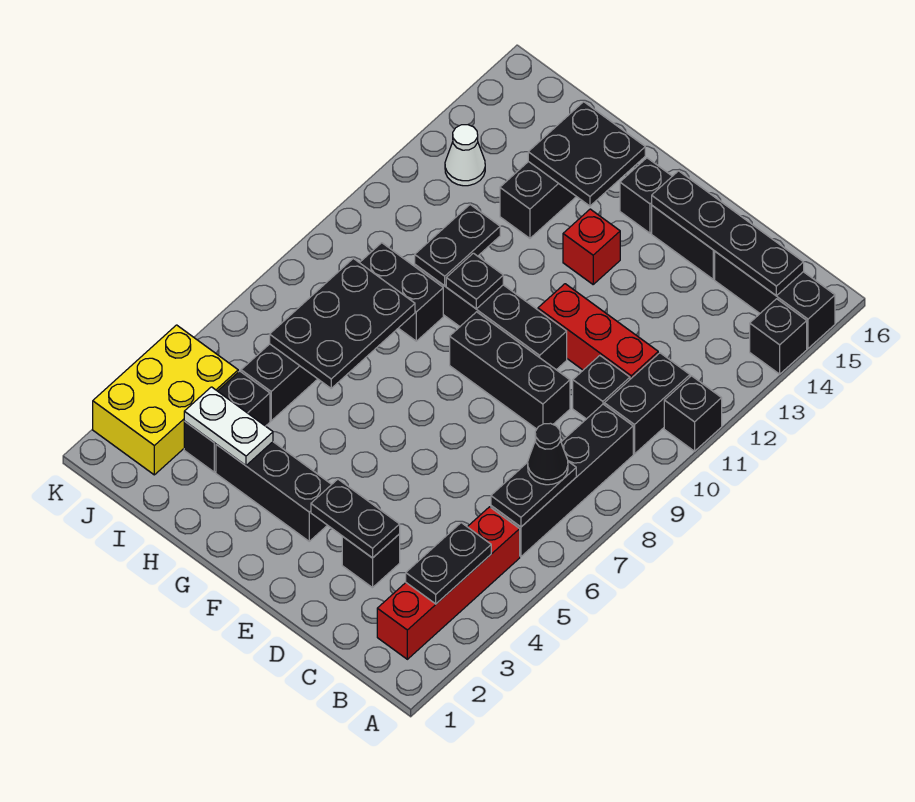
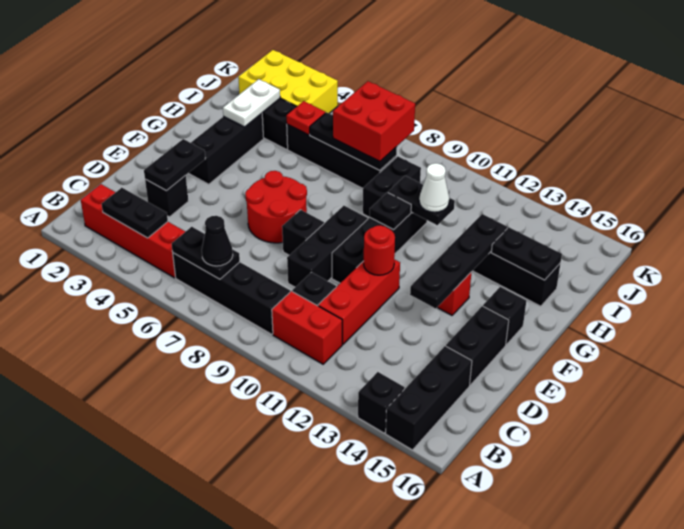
black 1x1 brick [664,376,722,451] -> black 1x1 brick moved to [282,210,324,255]
black 1x2 brick [604,353,690,454] -> red 1x2 brick [272,291,342,364]
black 1x4 plate [652,171,804,296] -> black 1x4 plate moved to [410,214,507,309]
none -> red 2x2 round brick [245,171,307,243]
none -> red 1x1 round brick [364,225,395,275]
black 2x2 plate [528,102,645,206] -> black 1x2 plate [491,227,562,280]
black 2x3 plate [270,258,415,388] -> black 1x3 plate [310,112,397,170]
none -> red 1x1 plate [286,101,326,135]
none -> red 2x2 brick [333,81,415,161]
white 1x1 cone [445,125,485,186] -> white 1x1 cone moved to [419,163,449,212]

